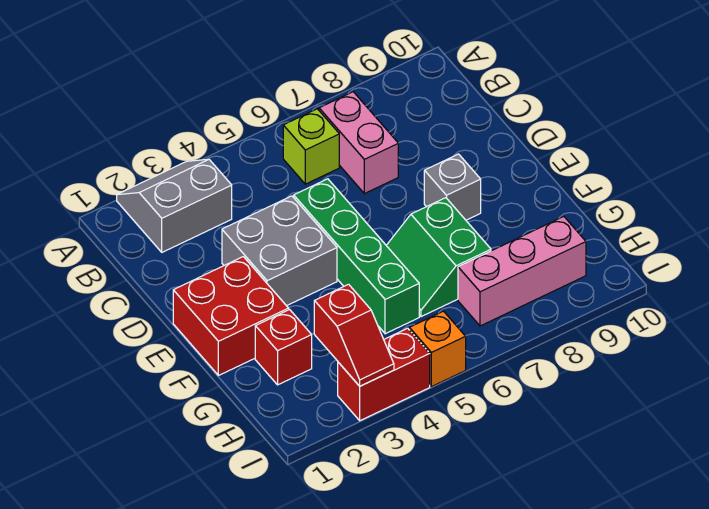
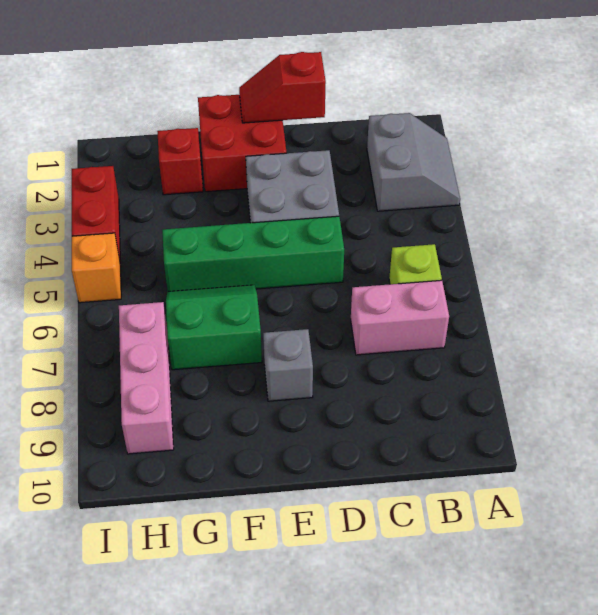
red 1x2 slope [314,284,394,386] -> red 1x2 slope moved to [239,52,326,123]

